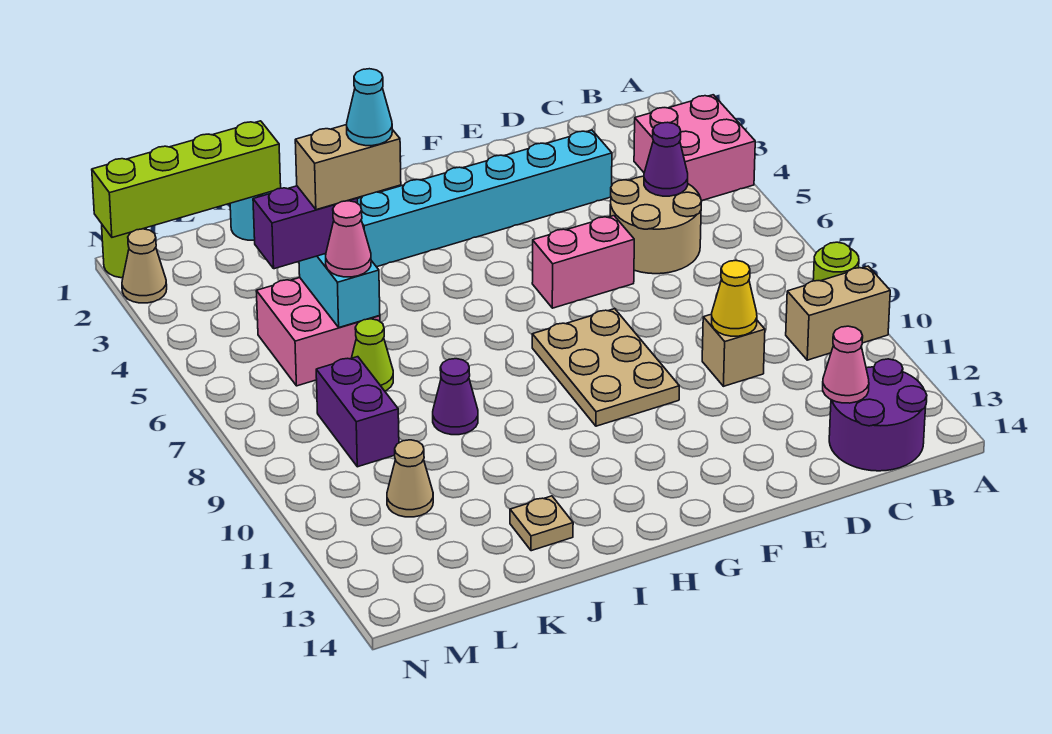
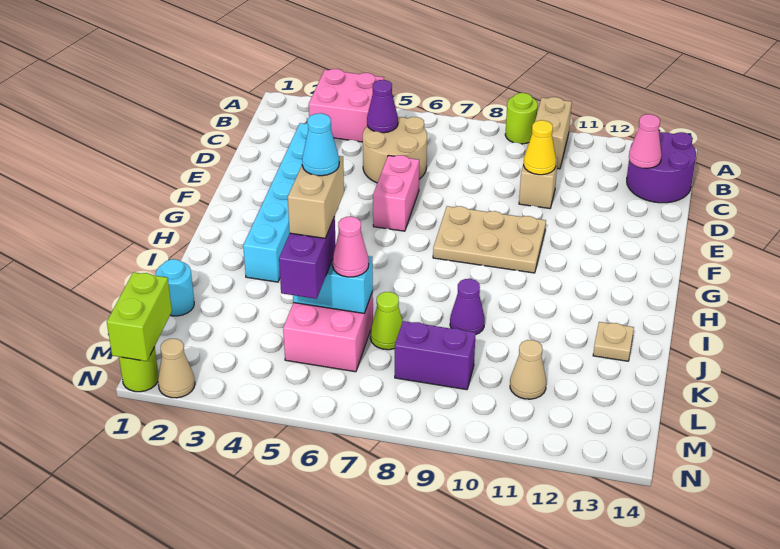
lime 1x4 brick [92,121,281,237] -> lime 1x2 brick [107,272,172,361]

